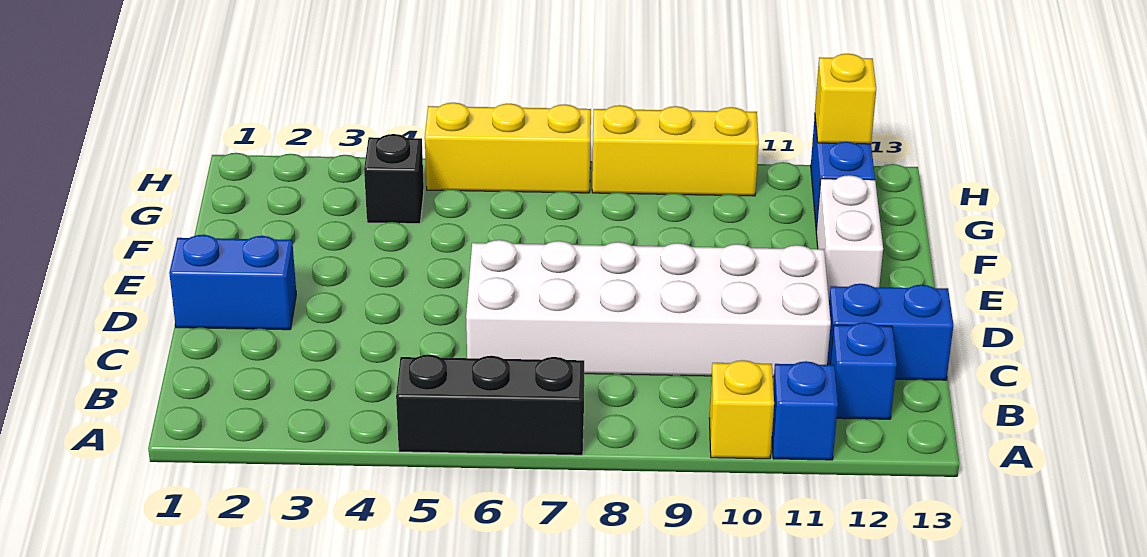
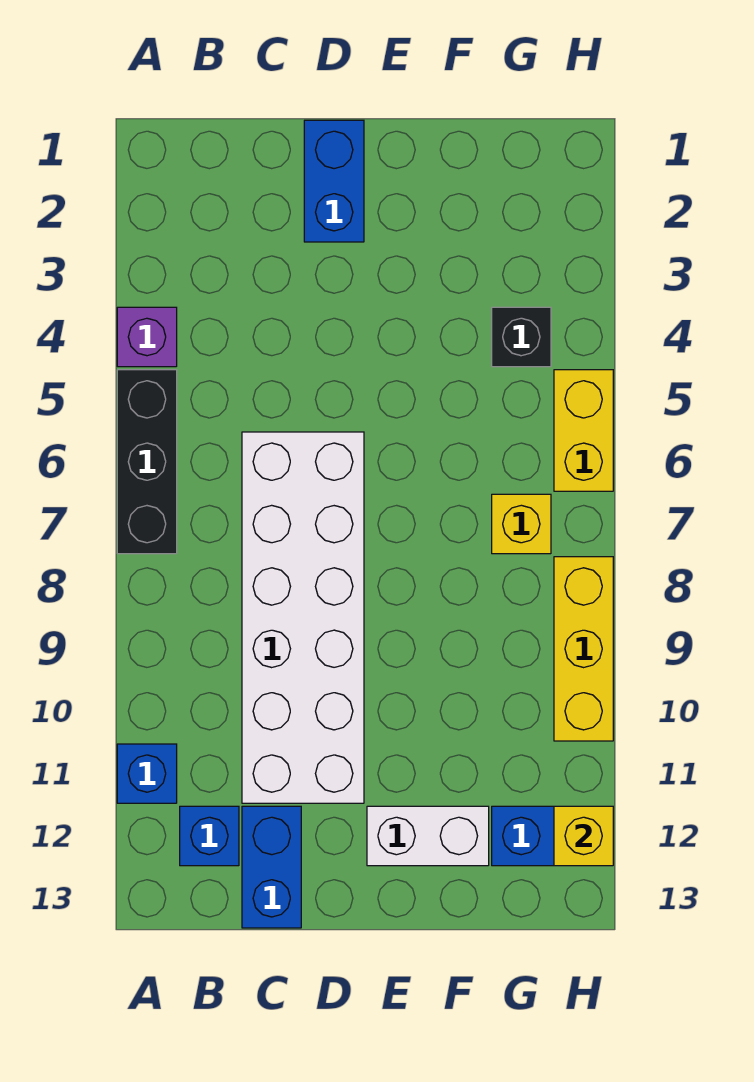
none -> purple 1x1 brick [117,307,177,367]
yellow 1x1 brick [710,360,774,459] -> yellow 1x1 brick moved to [492,494,551,554]
yellow 1x3 brick [425,103,591,193] -> yellow 1x2 brick [554,370,613,491]

